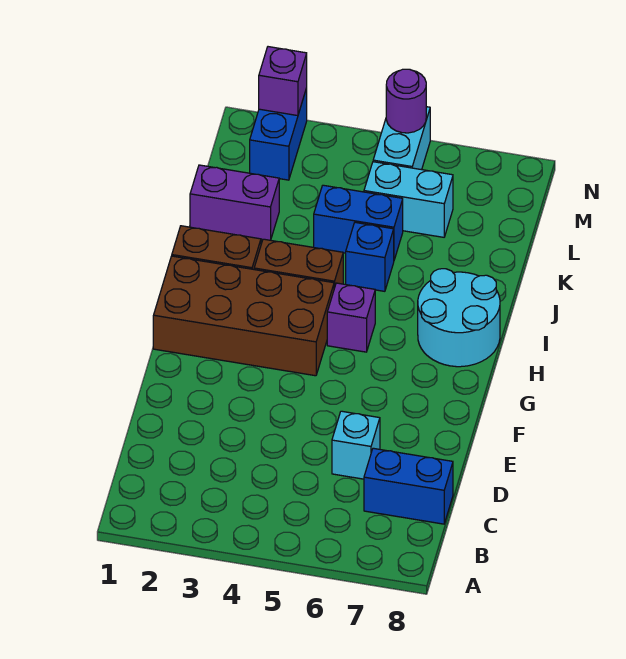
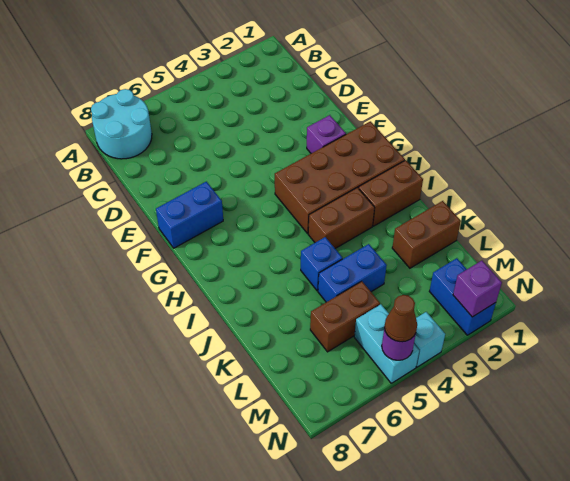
blue 1x2 brick [364,448,453,524] -> blue 1x2 brick moved to [156,182,223,248]
cyan 1x1 brick [332,411,380,479] -> cyan 1x1 brick moved to [414,312,445,367]
purple 1x1 brick [327,283,375,352] -> purple 1x1 brick moved to [307,115,346,153]
cyan 2x2 round brick [418,269,500,367] -> cyan 2x2 round brick moved to [91,89,152,159]
purple 1x2 brick [190,165,279,240] -> brown 1x2 brick [392,201,461,268]
cyan 1x2 brick [364,162,453,237] -> brown 1x2 brick [310,281,380,352]
none -> brown 1x1 cone [384,295,417,342]

